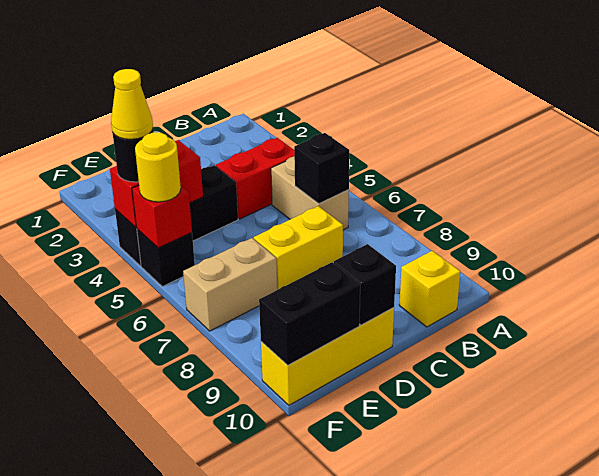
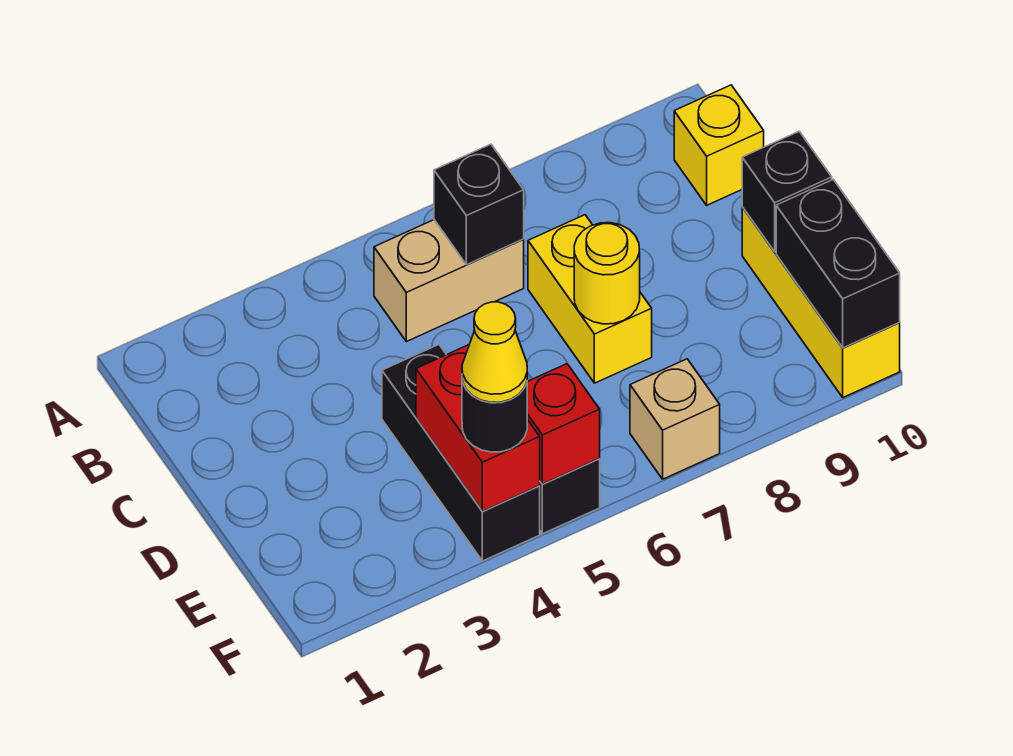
red 1x2 brick [216,138,294,219] -> none
tan 1x2 brick [183,238,277,331] -> tan 1x1 brick [630,359,720,479]
yellow 1x1 round brick [135,132,181,202] -> yellow 1x1 round brick moved to [574,223,640,324]

